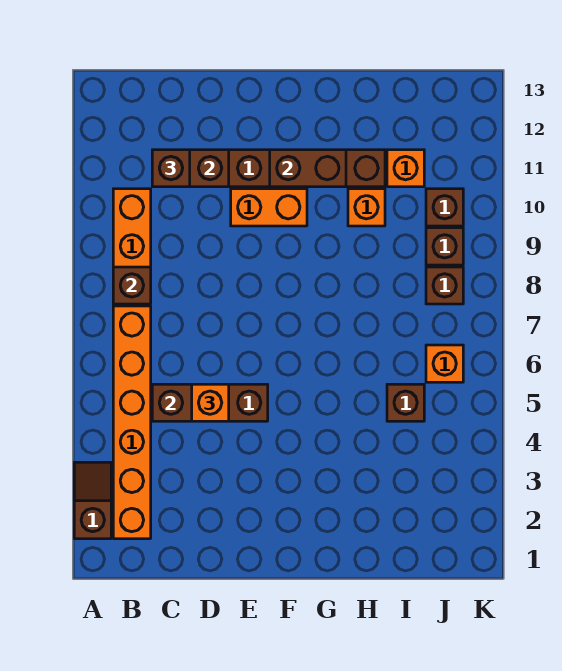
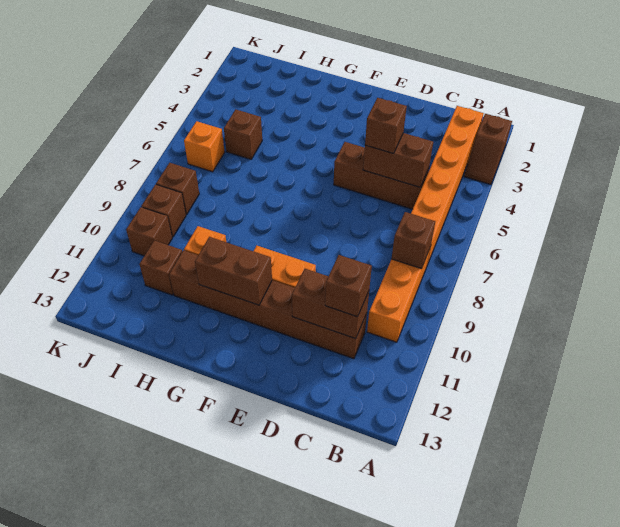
orange 1x1 brick [192,384,229,421] -> brown 1x1 brick [365,98,407,153]
orange 1x1 brick [387,150,424,187] -> brown 1x1 brick [139,241,182,295]

